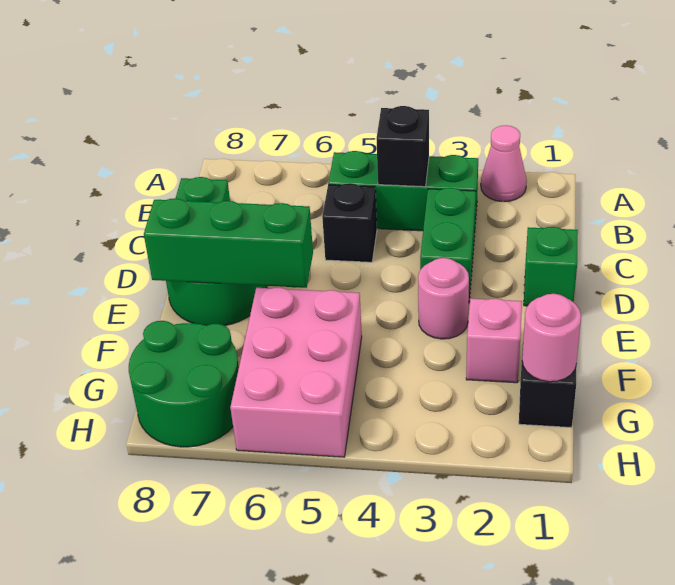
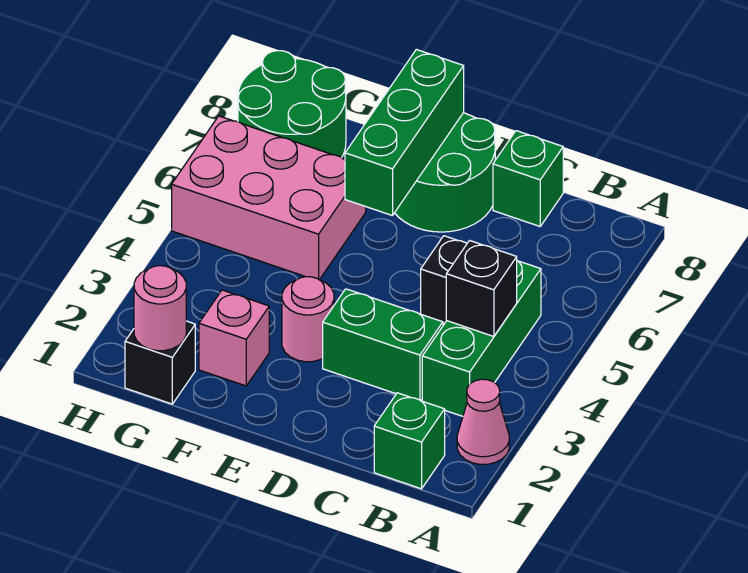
green 1x1 brick [524,227,578,306] -> green 1x1 brick moved to [374,393,445,489]

